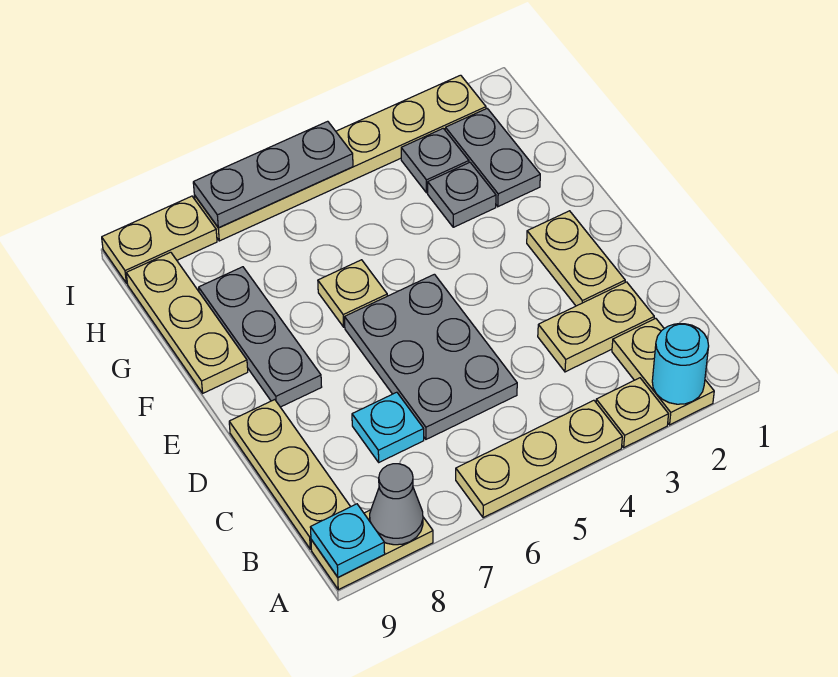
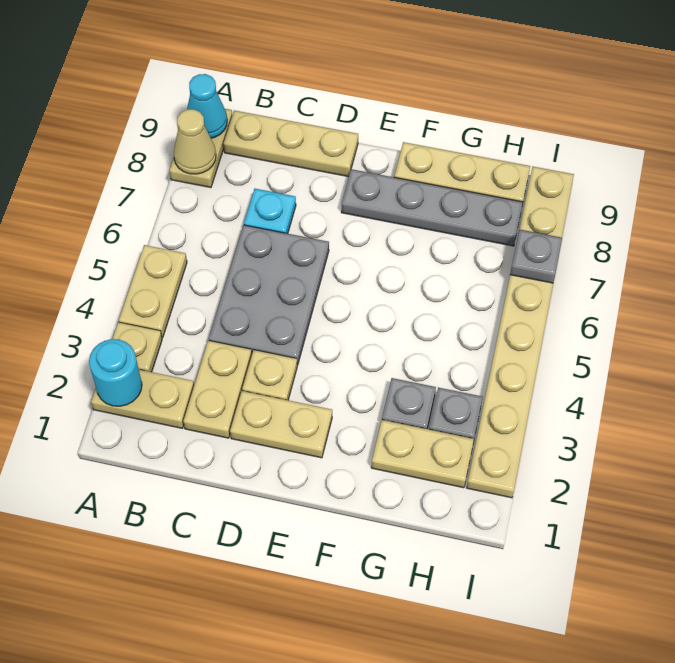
tan 1x3 plate [456,400,622,518] -> tan 1x2 plate [119,245,187,338]
grey 1x1 cone [370,464,423,545] -> tan 1x1 cone [174,109,216,174]
cyan 1x1 plate [310,504,385,577] -> cyan 1x1 cone [187,74,227,138]
grey 2x3 plate [345,274,517,439] -> grey 2x3 plate turned to [209,225,329,365]
grey 1x3 plate [199,267,322,407] -> grey 1x4 plate [341,169,523,246]
tan 1x1 plate [318,260,387,327] -> tan 1x1 plate moved to [242,350,297,400]
grey 1x2 plate [445,109,540,207] -> tan 1x2 plate [371,420,474,488]
grey 1x3 plate [193,121,353,228] -> grey 1x1 plate [510,229,562,283]

